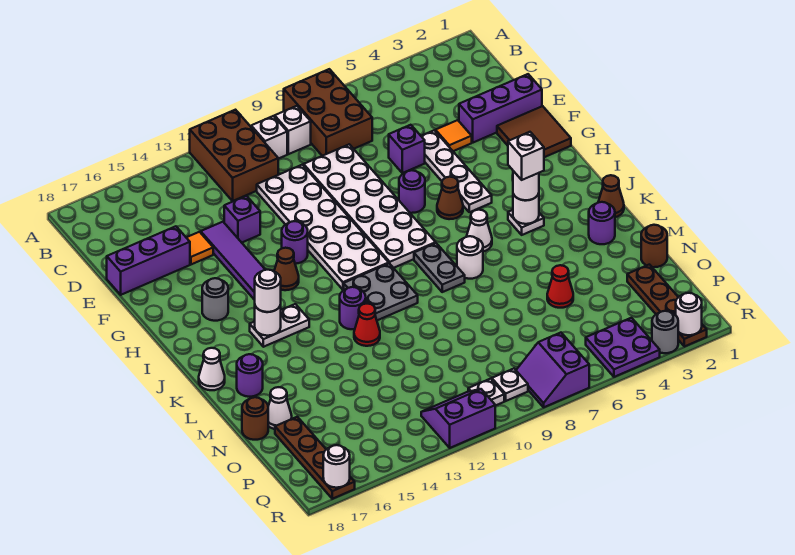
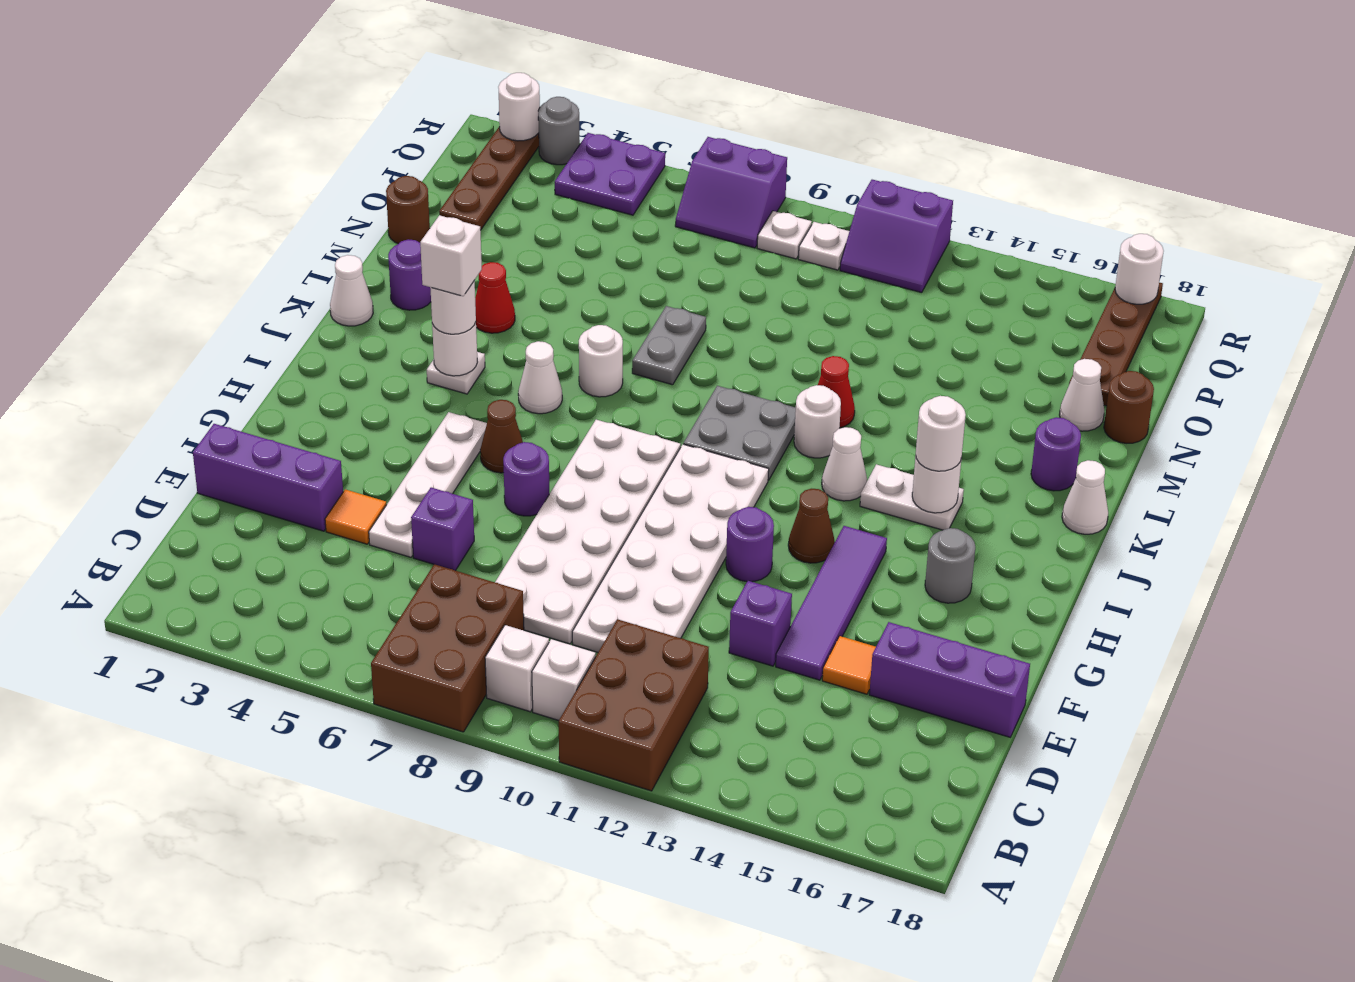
brown 2x2 tile [497,106,571,157] -> none
grey 1x2 plate [414,243,465,292] -> grey 1x2 plate moved to [632,306,706,385]
none -> white 1x1 cone [822,427,867,501]
brown 1x1 cone [598,175,624,217] -> white 1x1 cone [330,255,373,326]
purple 1x1 round brick [340,287,366,329] -> white 1x1 round brick [794,385,841,458]
red 1x1 cone [547,265,573,308] -> red 1x1 cone moved to [475,262,515,333]
purple 2x2 slope [516,333,589,407] -> purple 2x2 slope turned to [675,137,787,248]

